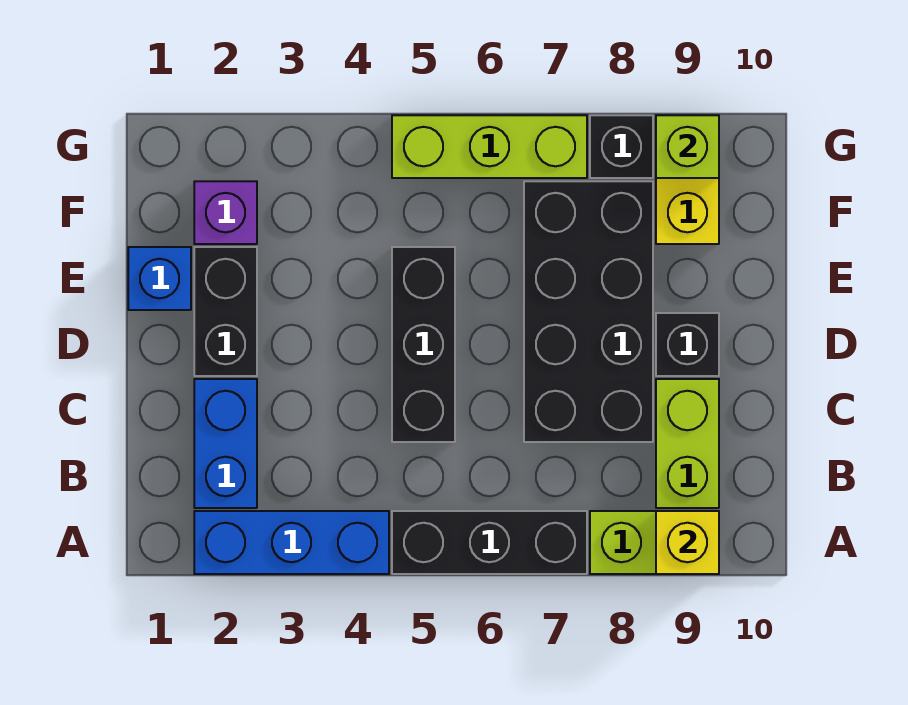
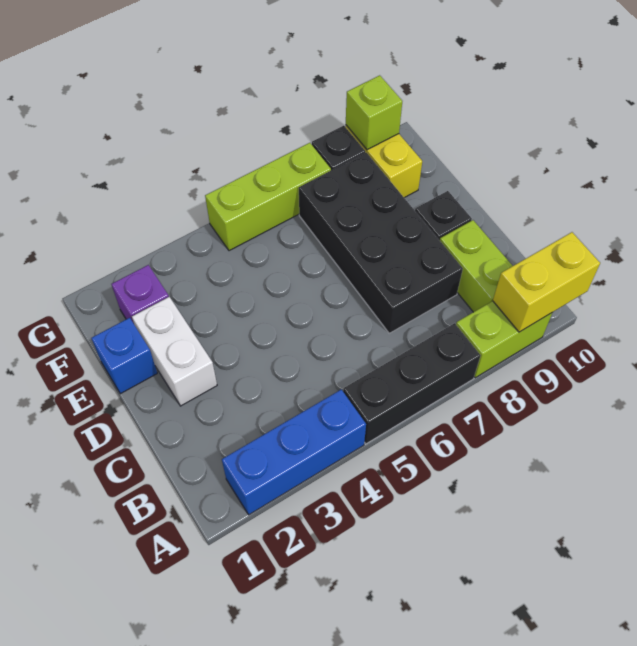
yellow 1x1 brick [656,511,719,574] -> yellow 1x2 brick [493,232,600,332]
blue 1x2 brick [194,379,257,508] -> none
black 1x3 brick [392,247,455,442] -> none
black 1x2 brick [194,247,257,376] -> white 1x2 brick [132,297,217,406]

